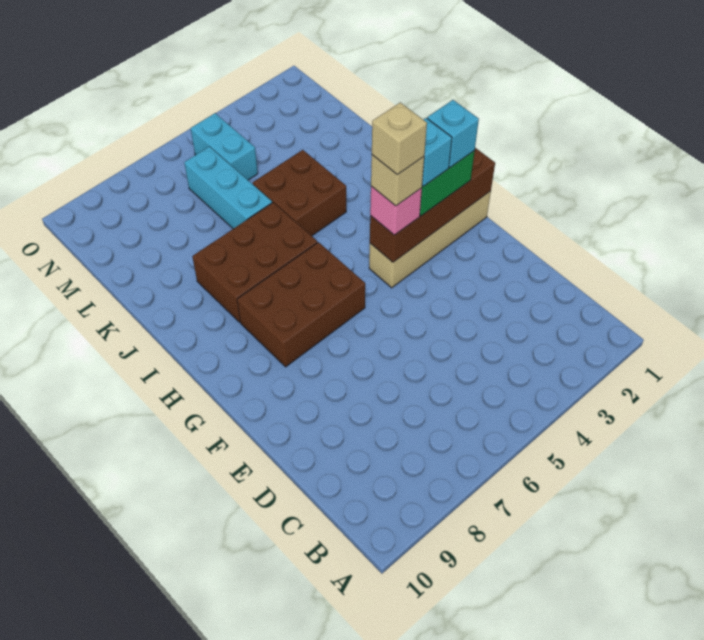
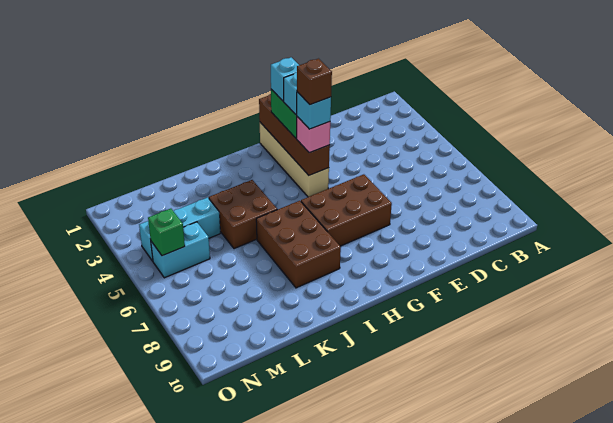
tan 1x1 brick [371,155,424,206] -> cyan 1x1 brick [297,92,331,129]
tan 1x1 brick [372,102,427,175] -> brown 1x1 brick [297,59,332,105]
brown 2x3 brick [237,242,365,367] -> brown 2x3 brick turned to [301,174,392,246]
cyan 1x3 brick [184,147,272,229] -> cyan 1x3 brick moved to [139,197,221,261]
none -> green 1x1 brick [148,209,185,256]

